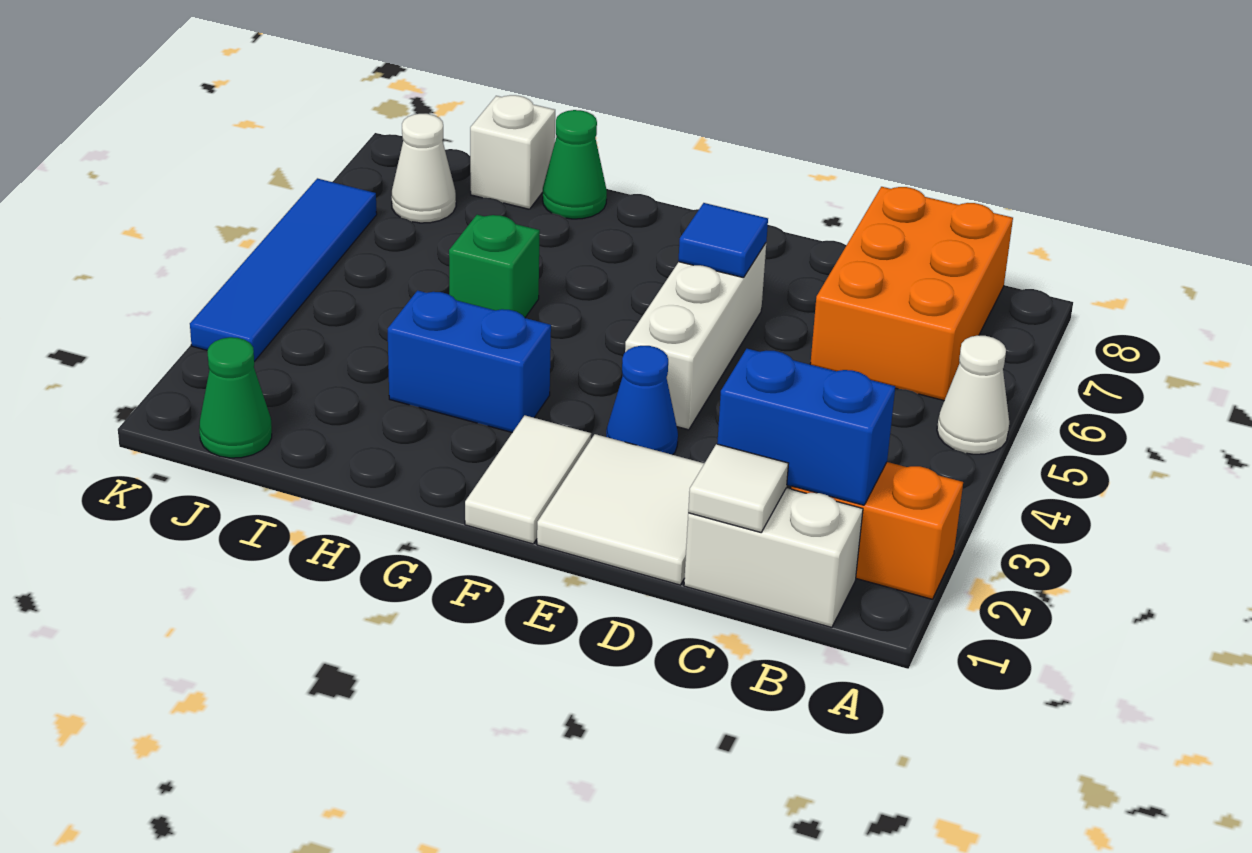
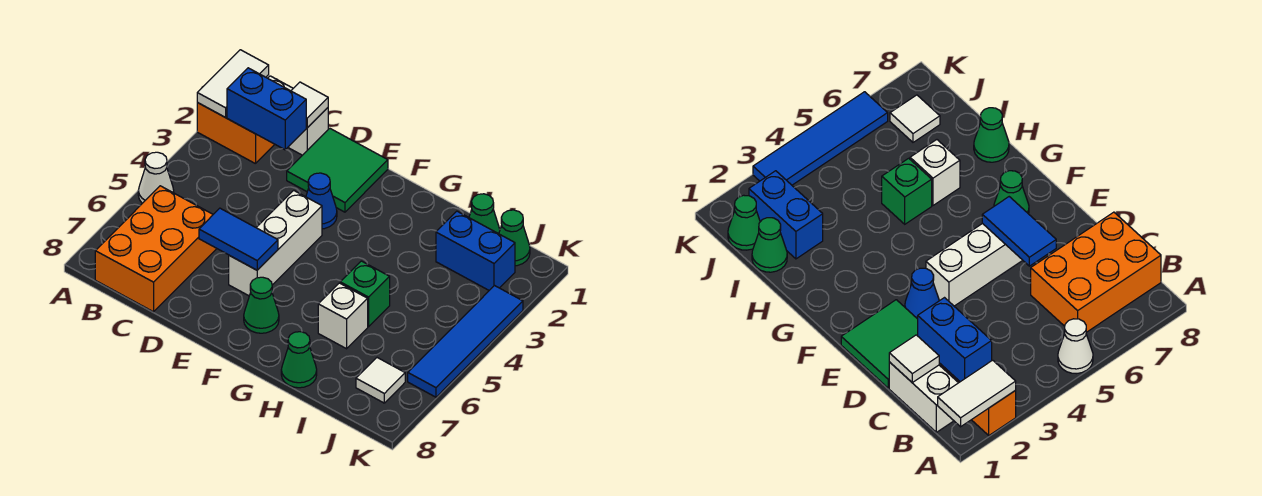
white 2x2 tile [537,434,704,585] -> green 2x2 tile [287,128,388,212]
blue 1x1 tile [678,203,768,278] -> blue 1x2 tile [199,208,278,270]
white 1x2 tile [465,415,591,544] -> white 1x2 tile moved to [197,50,269,118]
none -> green 1x1 cone [244,277,279,333]
blue 1x2 brick [388,290,551,433] -> blue 1x2 brick moved to [436,211,515,290]
none -> green 1x1 cone [469,194,500,234]
white 1x1 brick [470,95,555,209] -> white 1x1 brick moved to [318,283,368,349]
white 1x1 cone [392,114,456,223] -> white 1x1 tile [356,358,405,403]

